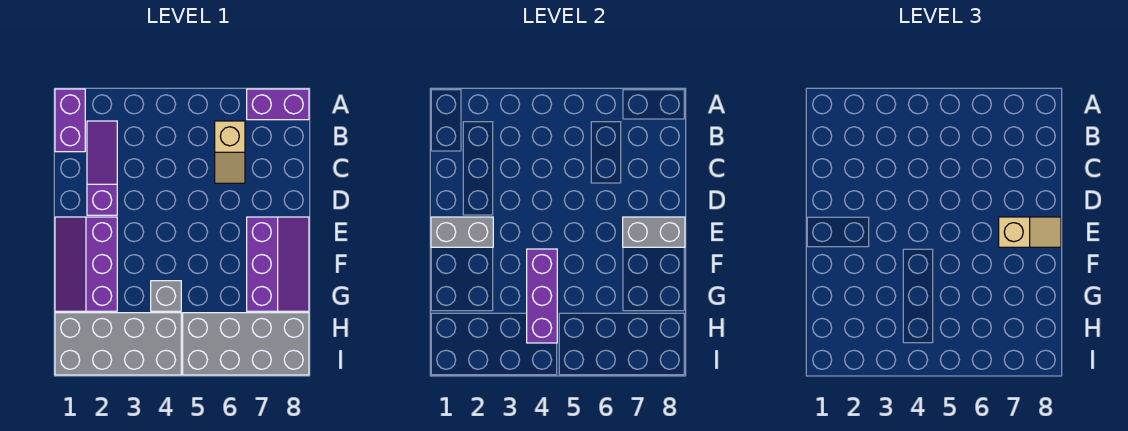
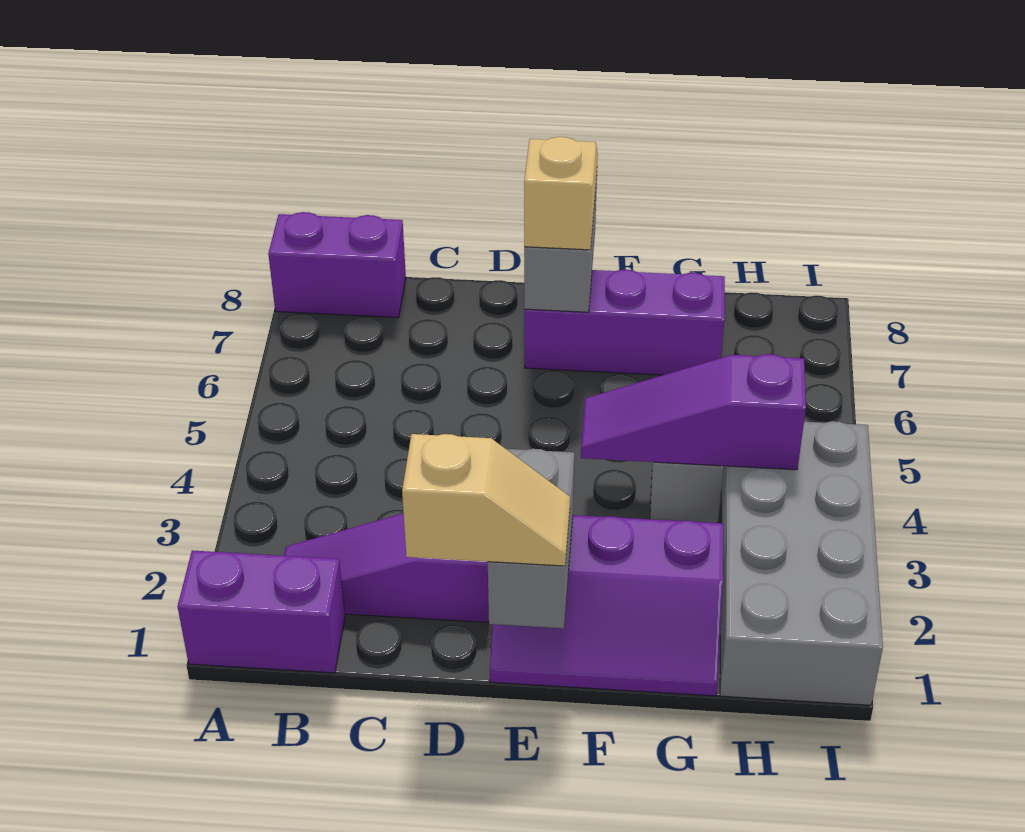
purple 1x2 brick [247,89,309,120] -> purple 1x2 brick turned to [268,212,406,318]
tan 1x2 slope [215,121,245,183] -> tan 1x2 slope moved to [402,434,570,566]
purple 1x3 brick [527,249,557,343] -> purple 1x3 slope [581,354,806,470]
grey 2x4 brick [183,313,309,375] -> none

